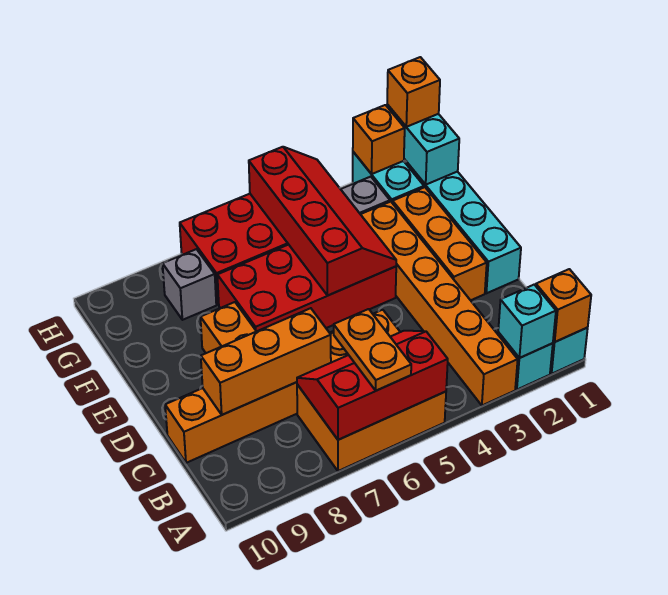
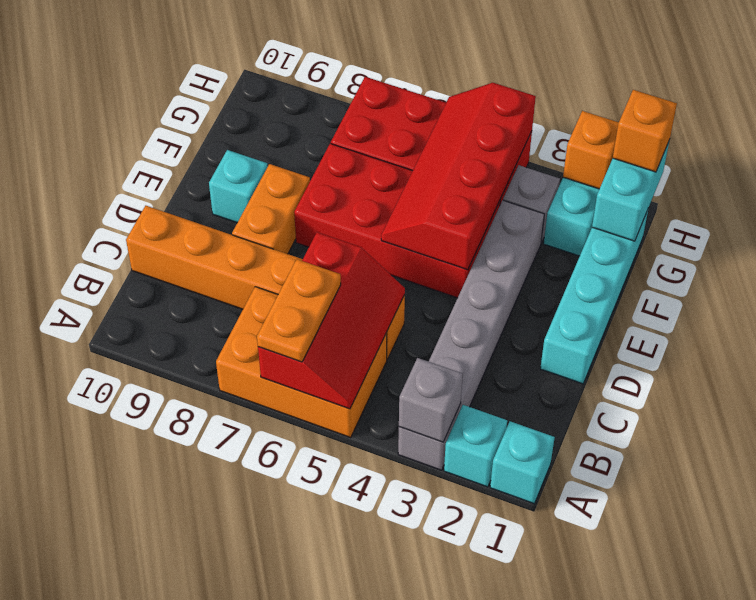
orange 1x1 brick [536,269,591,342] -> none
cyan 1x1 brick [498,285,556,358] -> cyan 1x1 brick moved to [209,150,268,223]
orange 1x6 brick [361,202,518,405] -> grey 1x6 brick [398,200,544,470]
red 2x3 slope [297,331,448,440] -> red 2x3 slope turned to [258,232,405,409]
orange 1x3 brick [201,308,331,415] -> none
orange 1x3 brick [393,187,487,300] -> none
red 2x4 slope [249,147,396,296] -> red 2x4 slope turned to [381,83,536,270]
grey 1x1 brick [163,249,216,320] -> grey 1x1 brick moved to [399,358,463,442]

